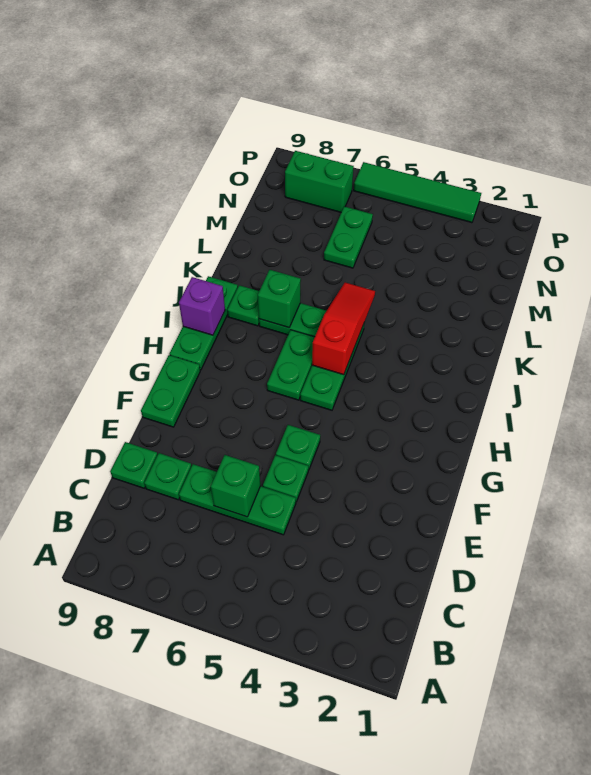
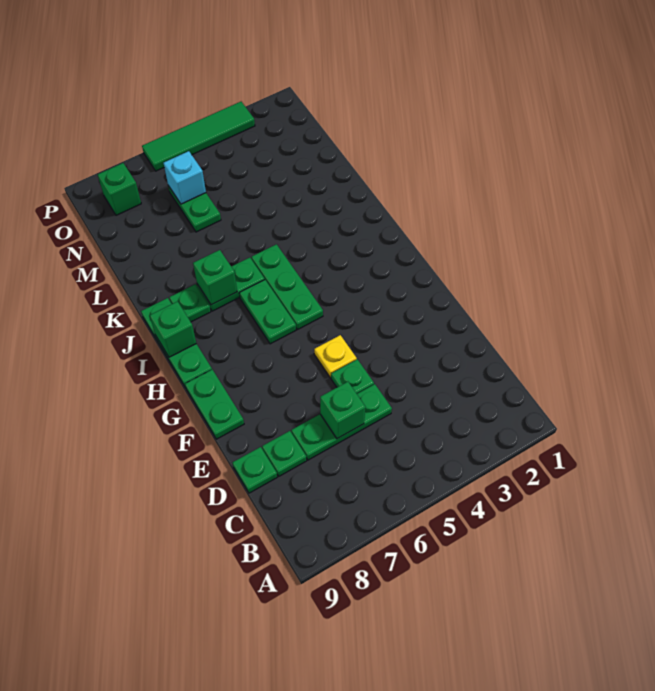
green 1x1 plate [276,425,320,470] -> yellow 1x1 plate [314,335,357,378]
red 1x3 slope [312,283,375,375] -> none
purple 1x1 brick [179,277,225,335] -> green 1x1 brick [150,301,196,357]
none -> cyan 1x1 brick [164,151,206,204]
green 1x2 brick [285,151,354,212] -> green 1x1 brick [98,163,141,215]

